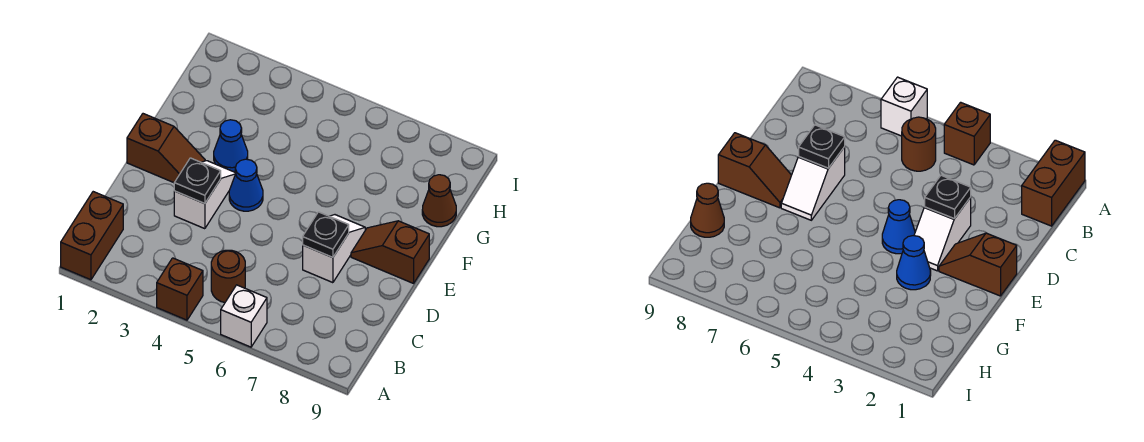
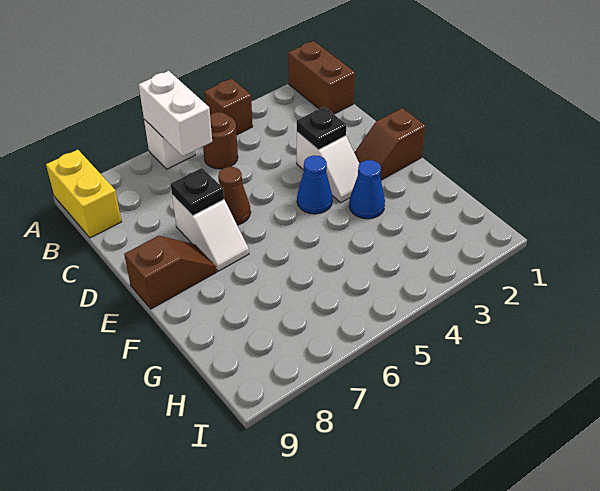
none -> white 1x2 brick [139,71,212,156]
none -> yellow 1x2 brick [46,150,122,238]
brown 1x1 cone [422,175,456,227] -> brown 1x1 cone moved to [218,167,251,225]

